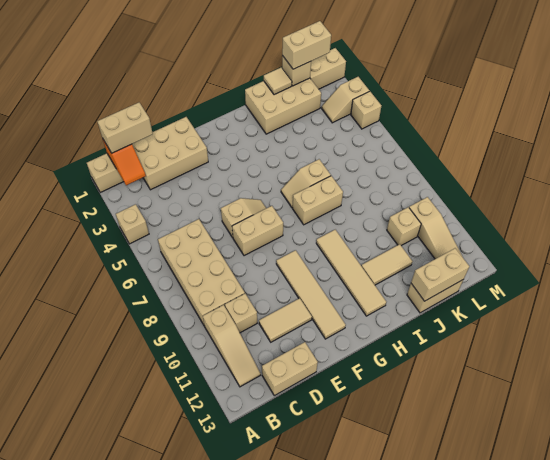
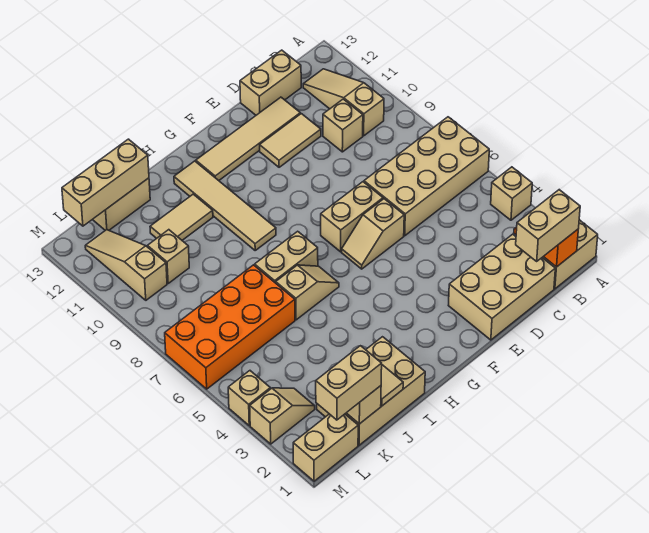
tan 2x4 brick [158,219,245,325] -> tan 2x4 brick turned to [364,117,489,236]
tan 1x4 tile [276,250,346,339] -> tan 1x4 tile turned to [196,97,300,181]
none -> orange 2x4 brick [165,265,295,389]
tan 1x2 brick [411,248,469,301] -> tan 1x3 brick [62,139,149,226]

